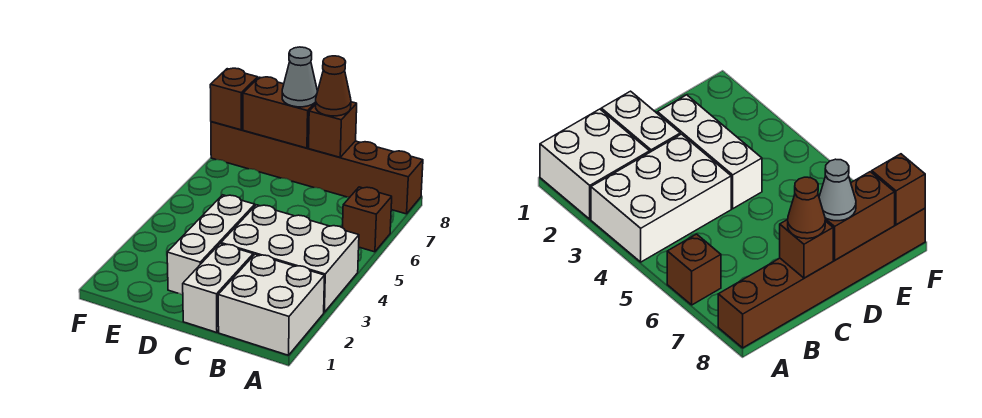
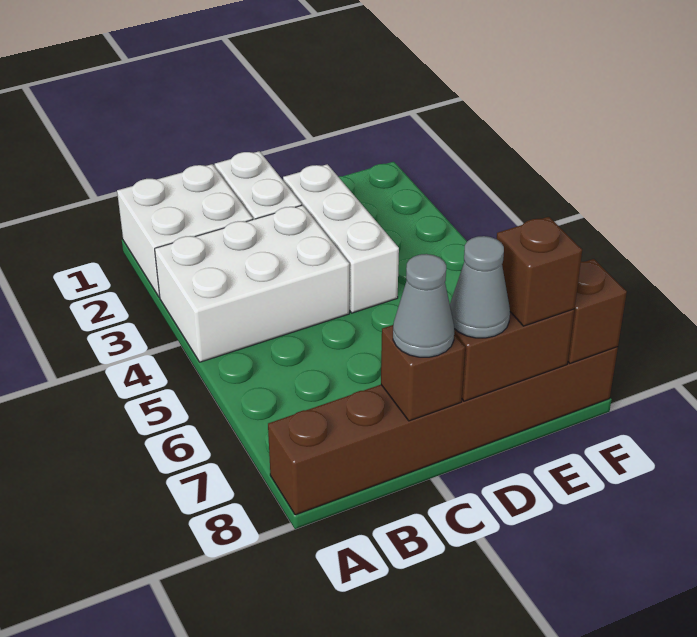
brown 1x1 brick [343,187,392,252] -> brown 1x1 brick moved to [497,217,582,326]
brown 1x1 cone [316,56,351,116] -> grey 1x1 cone [393,254,454,357]

